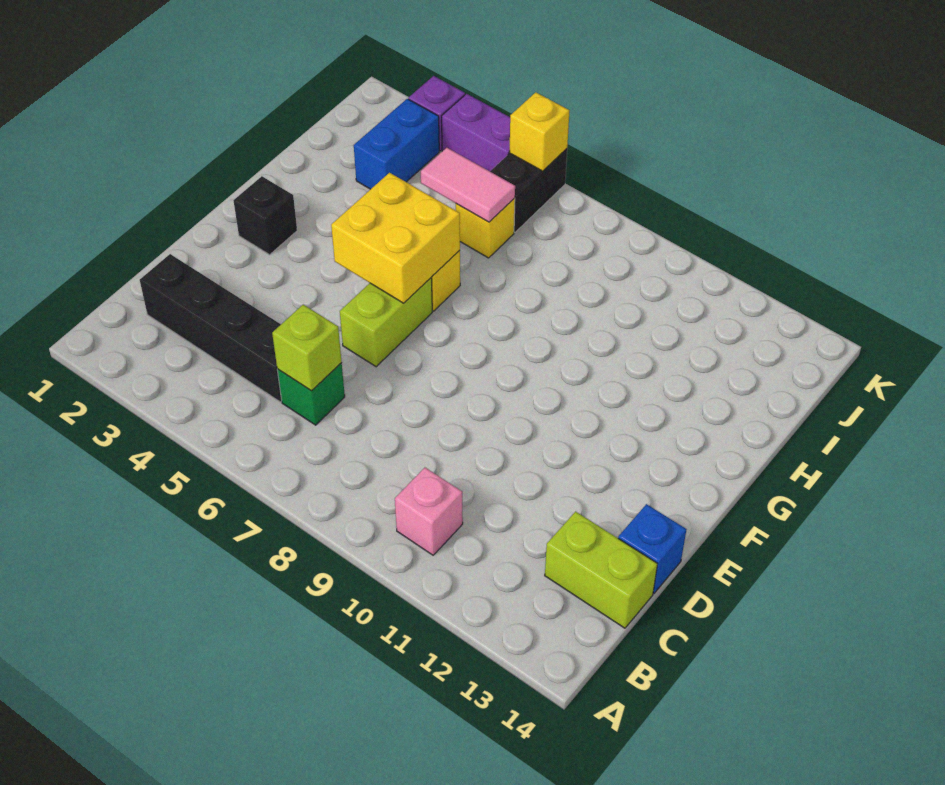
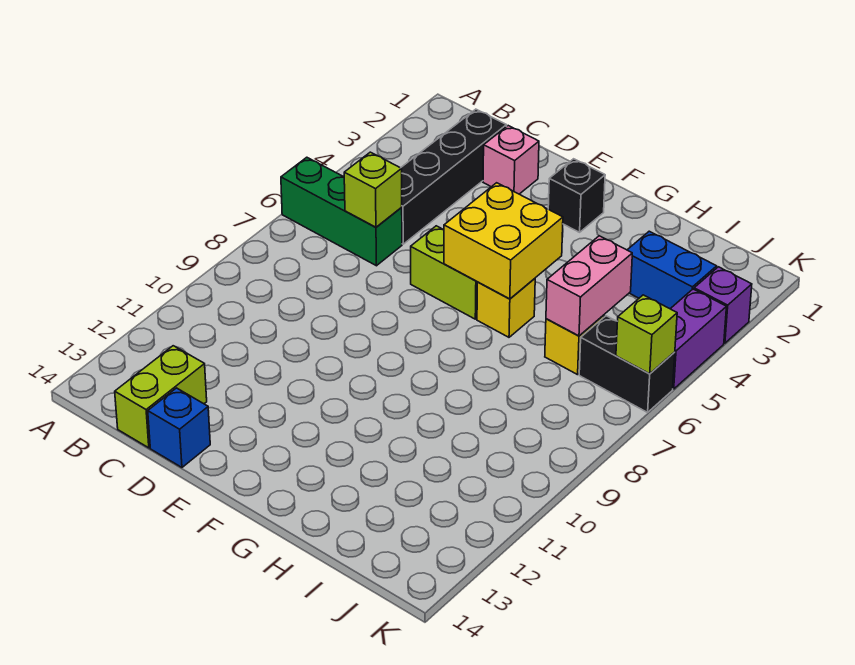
pink 1x1 brick [395,468,463,555] -> pink 1x1 brick moved to [483,126,539,194]
green 1x1 brick [277,363,345,425] -> green 1x3 brick [281,157,402,266]
pink 1x2 tile [421,148,515,222] -> pink 1x2 brick [546,236,632,336]
yellow 1x1 brick [509,92,570,171] -> lime 1x1 brick [616,295,677,374]

